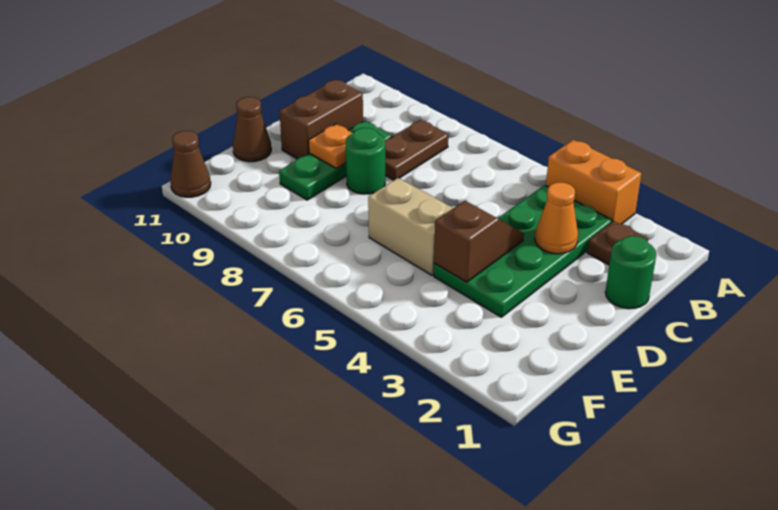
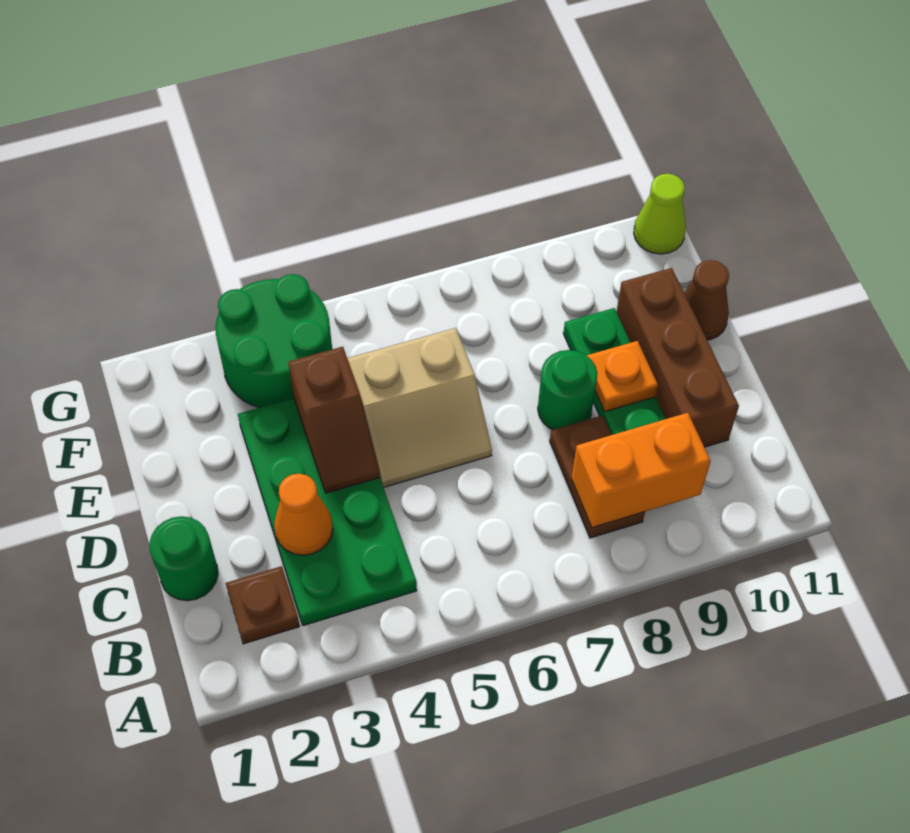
orange 1x2 brick [546,140,641,224] -> orange 1x2 brick moved to [572,413,711,528]
brown 1x2 brick [279,79,363,159] -> brown 1x3 brick [616,268,739,447]
none -> green 2x2 round brick [216,274,332,408]
brown 1x1 cone [170,131,211,197] -> lime 1x1 cone [634,174,686,254]

